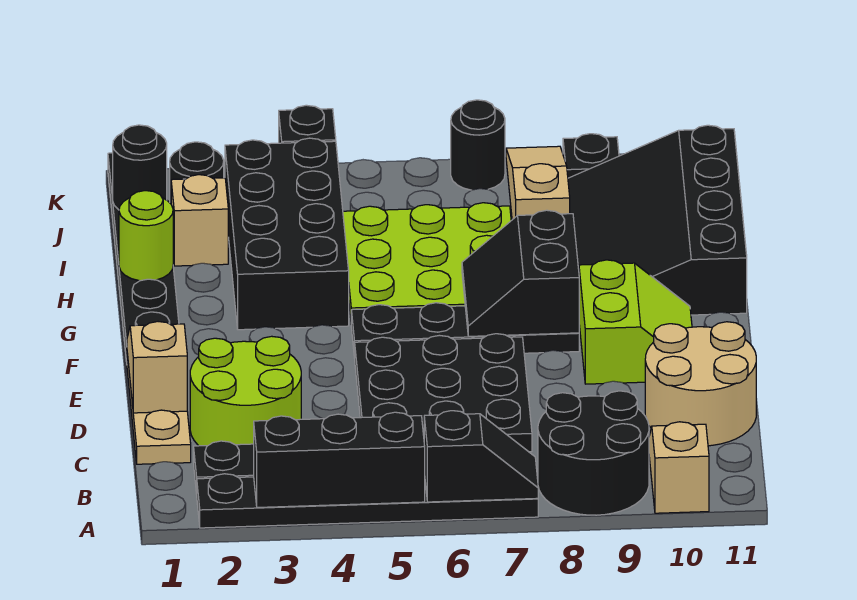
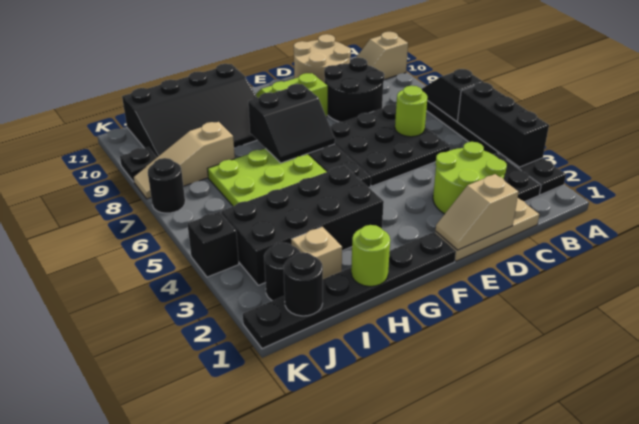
black 2x2 round brick [538,391,649,515] -> black 2x2 round brick moved to [324,58,384,122]
none -> lime 1x1 round brick [395,86,427,137]

